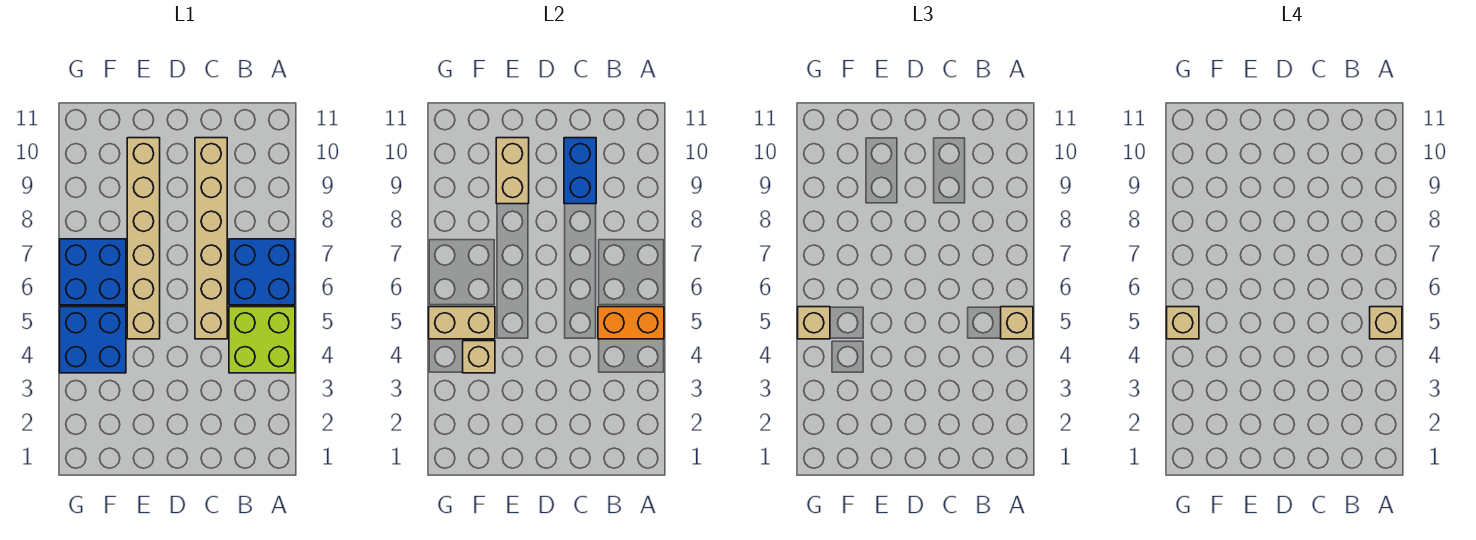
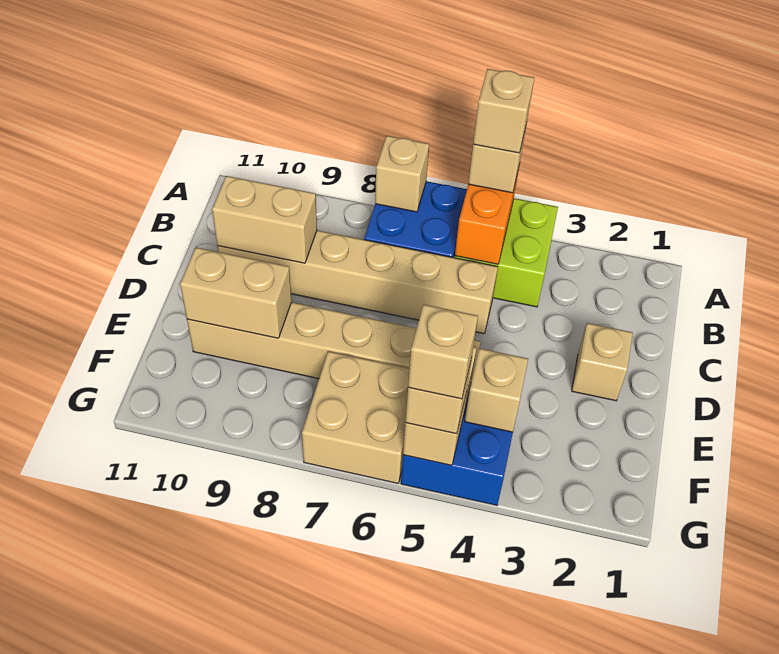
none -> tan 1x1 brick [375,136,429,212]
blue 1x2 brick [564,138,596,204] -> tan 1x2 brick [212,176,317,263]
none -> tan 1x1 brick [572,323,633,401]
blue 2x2 brick [60,239,126,305] -> tan 2x2 brick [302,351,410,483]

